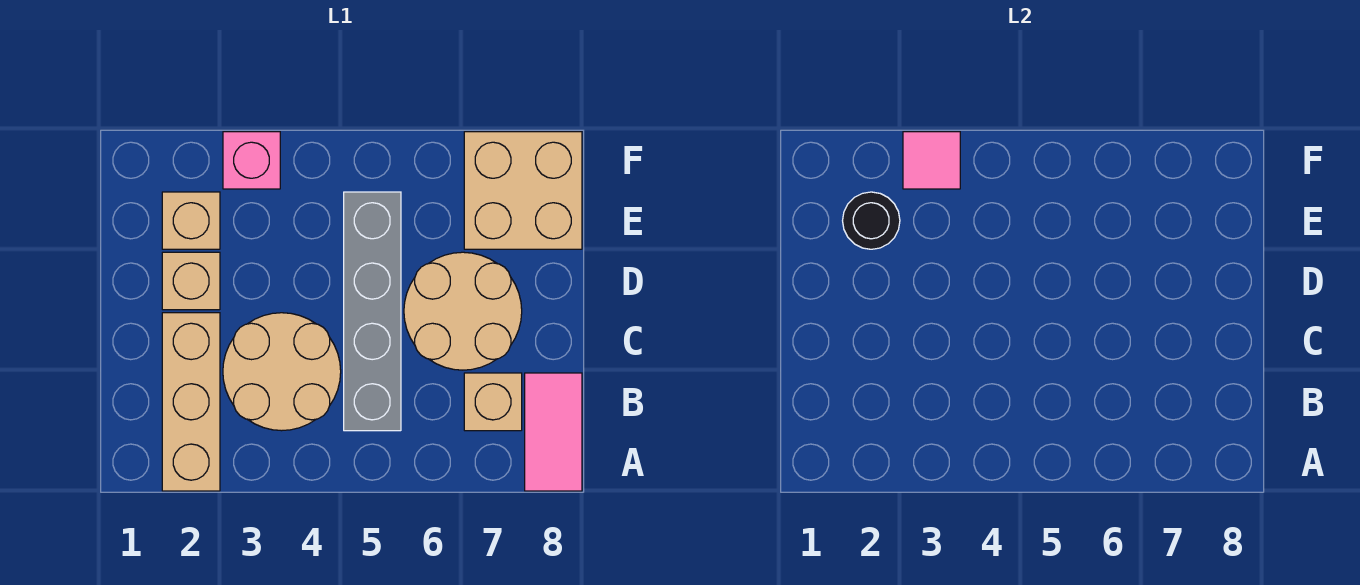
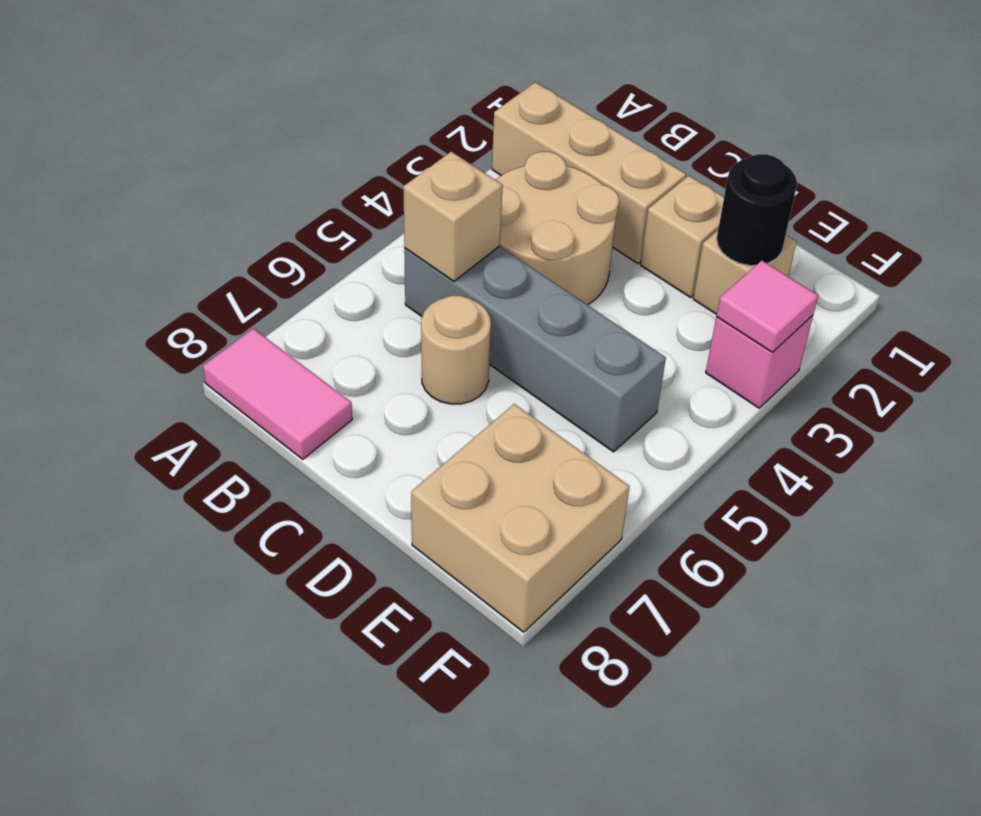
tan 1x1 brick [464,373,522,431] -> tan 1x1 brick moved to [403,152,503,281]
tan 2x2 round brick [404,252,522,370] -> tan 1x1 round brick [421,295,491,404]

